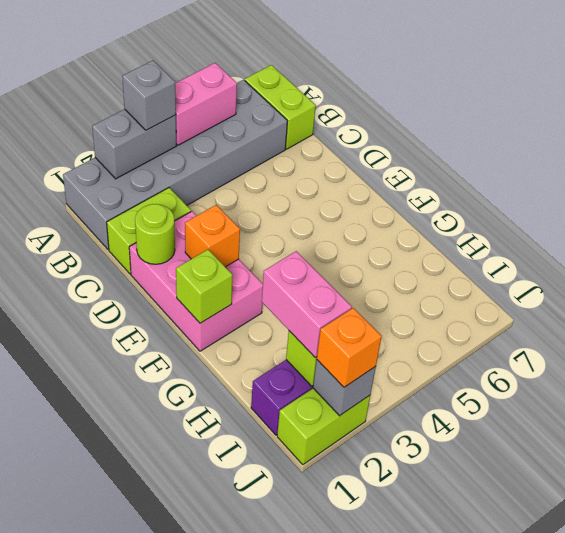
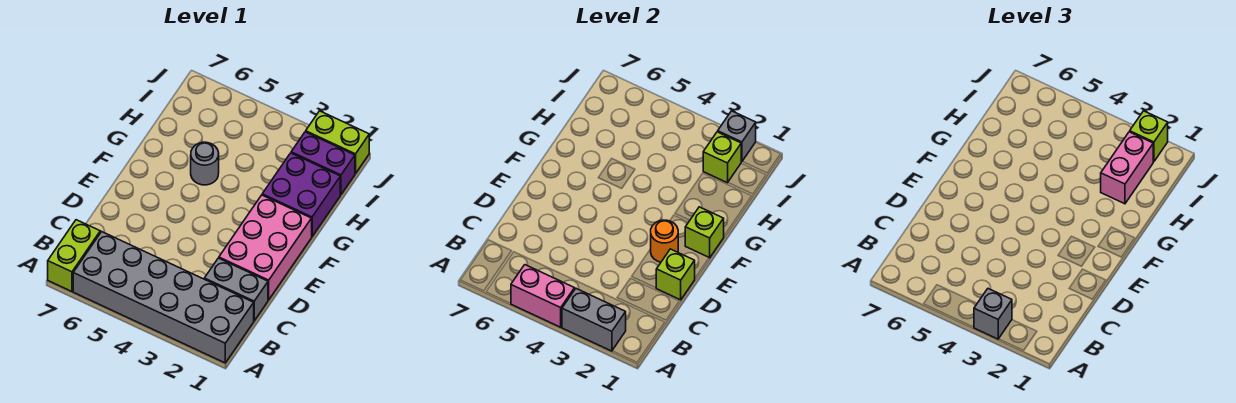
lime 1x2 brick [107,188,191,274] -> grey 1x2 brick [204,258,268,321]
lime 1x1 round brick [135,204,175,264] -> lime 1x1 brick [656,249,695,300]
orange 1x1 brick [185,205,240,267] -> orange 1x1 round brick [651,220,678,262]
none -> purple 2x2 brick [262,153,340,236]
none -> grey 1x1 round brick [191,142,219,185]
orange 1x1 brick [317,308,382,387] -> lime 1x1 brick [1130,111,1168,162]

